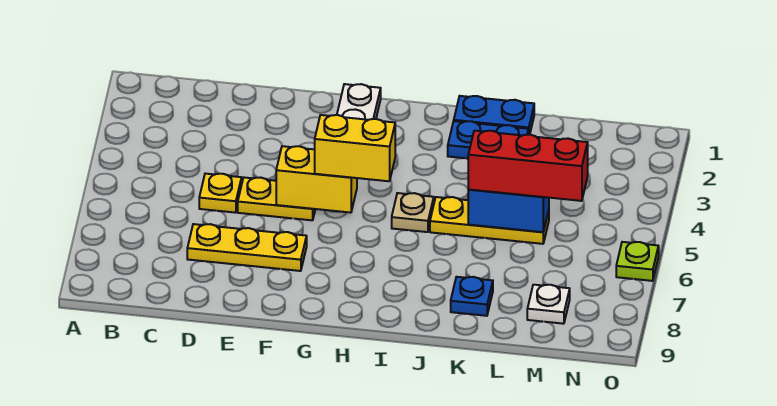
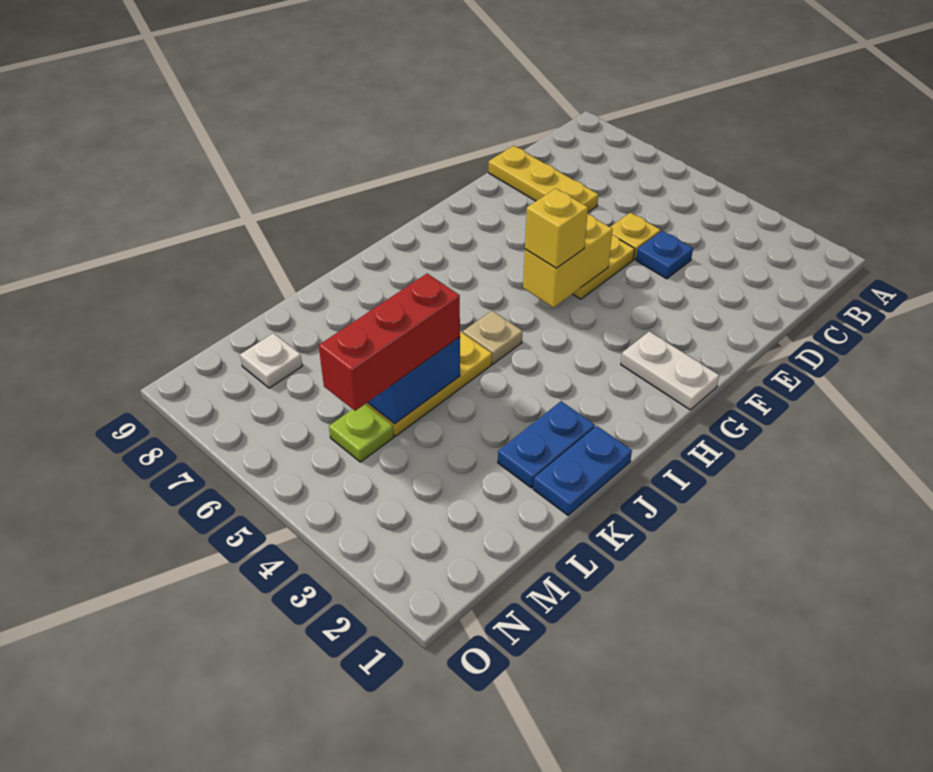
yellow 1x3 plate [187,224,307,271] -> yellow 1x3 plate turned to [489,146,598,212]
yellow 1x2 brick [315,115,395,181] -> yellow 1x1 brick [525,188,588,268]
blue 1x1 plate [451,277,493,316] -> blue 1x1 plate moved to [636,231,693,279]
lime 1x1 plate [616,242,659,281] -> lime 1x1 plate moved to [329,404,394,462]

